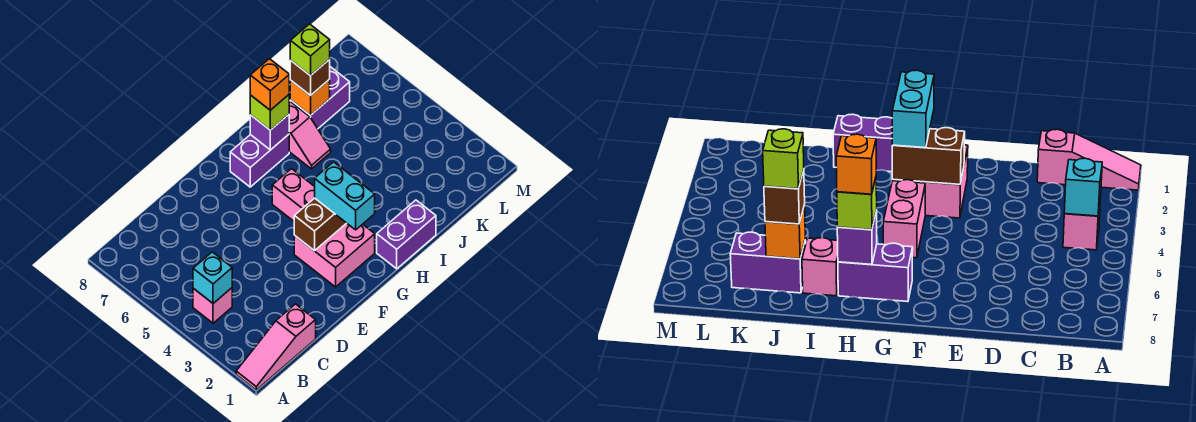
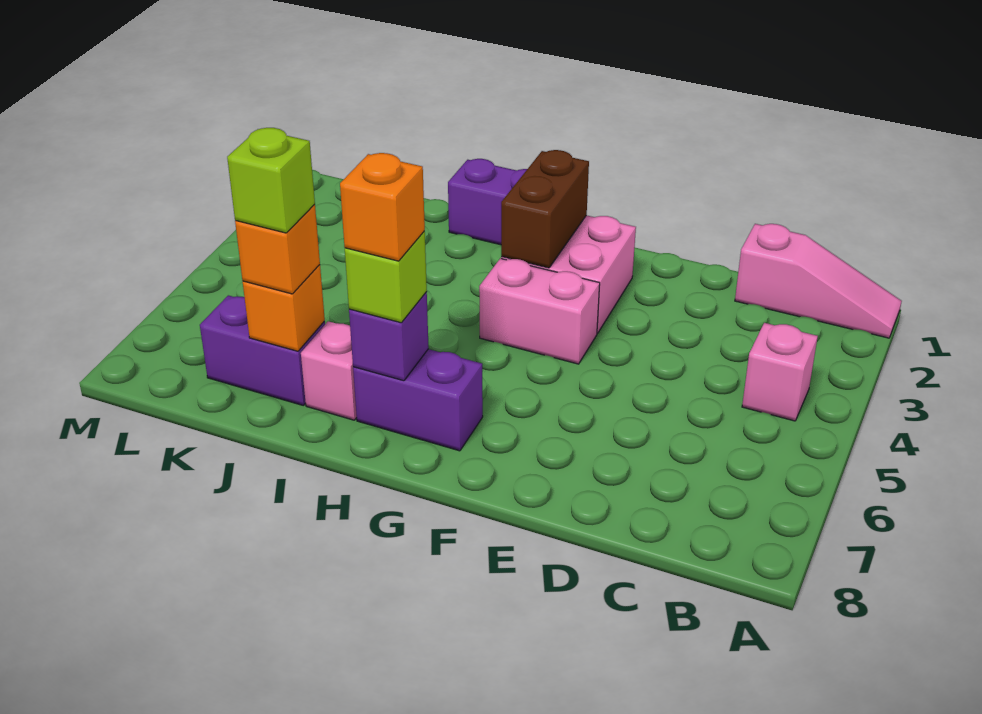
cyan 1x1 brick [193,252,232,303] -> none
brown 1x2 brick [294,198,346,251] -> brown 1x2 brick turned to [501,150,589,268]
cyan 1x2 brick [315,162,375,230] -> none
pink 1x2 brick [272,169,315,221] -> pink 1x2 brick turned to [479,258,600,364]
brown 1x1 brick [290,60,330,96] -> orange 1x1 brick [235,204,320,294]

